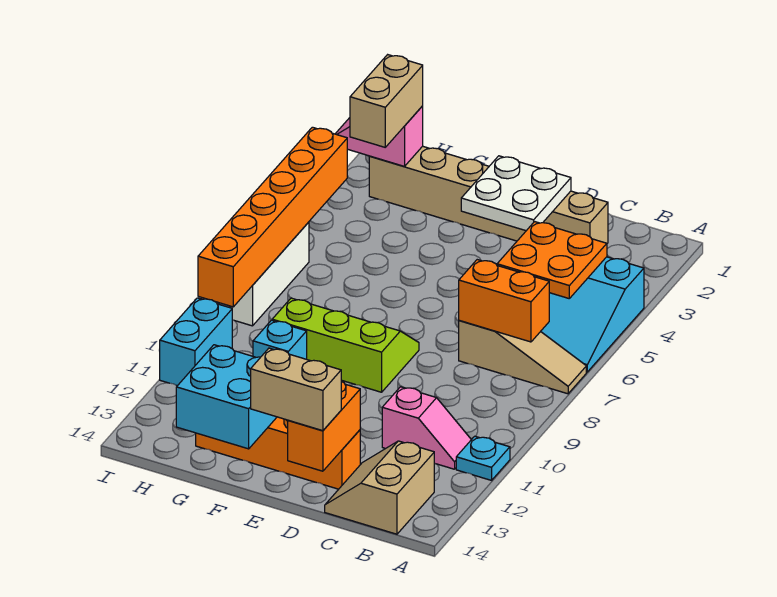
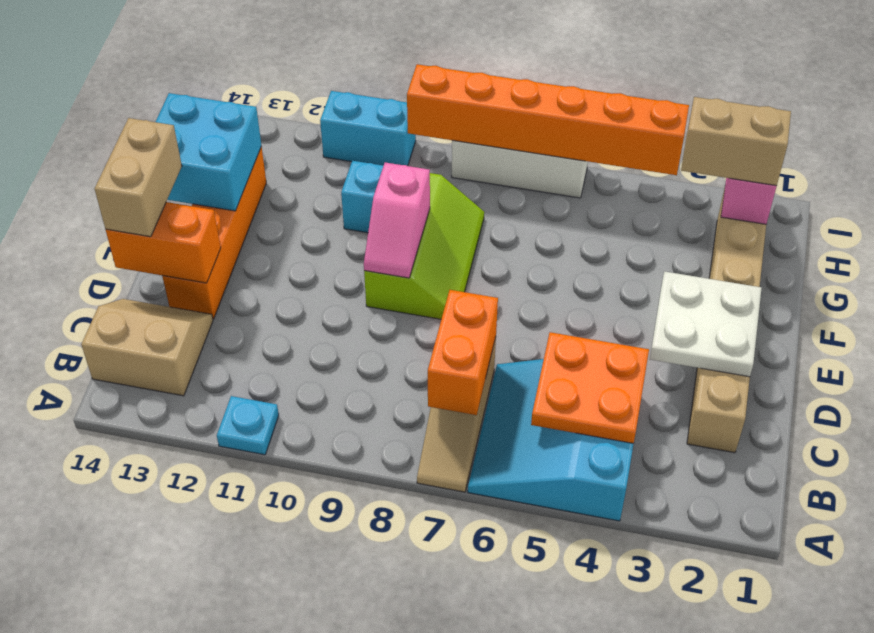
pink 1x2 slope [382,387,471,469] -> pink 1x2 slope moved to [364,162,430,278]

